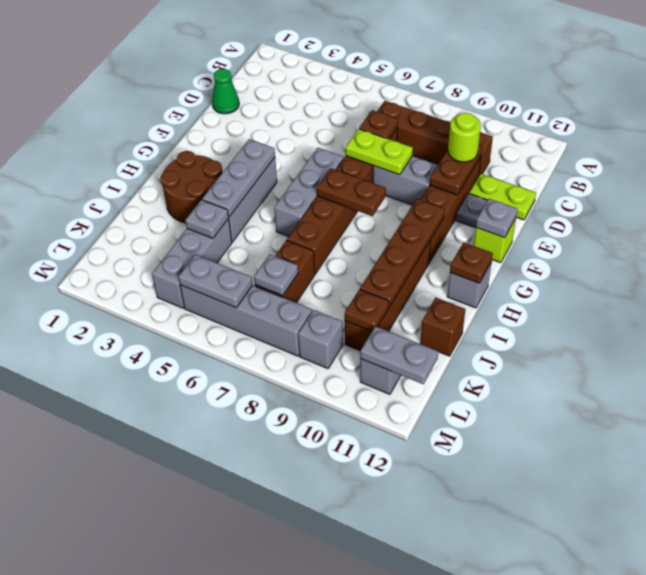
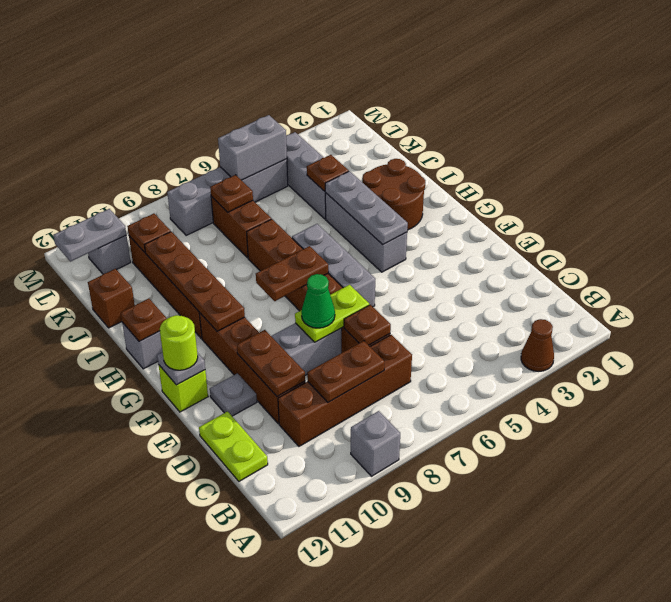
none -> brown 1x1 cone [521,319,554,371]
none -> brown 1x2 plate [307,341,385,402]
green 1x1 cone [212,69,239,114] -> green 1x1 cone moved to [301,274,335,328]
lime 1x1 round brick [448,113,481,162] -> lime 1x1 round brick moved to [160,315,198,370]
lime 1x2 plate [469,174,536,220] -> lime 1x2 plate turned to [199,412,268,481]
grey 1x1 plate [185,200,229,238] -> brown 1x1 plate [307,155,349,191]
grey 1x1 plate [254,254,298,296] -> brown 1x1 plate [210,175,253,212]
grey 1x2 plate [179,254,253,308] -> grey 1x2 brick [218,115,287,180]
grey 1x1 brick [298,310,343,369] -> grey 1x1 brick moved to [351,411,400,476]

